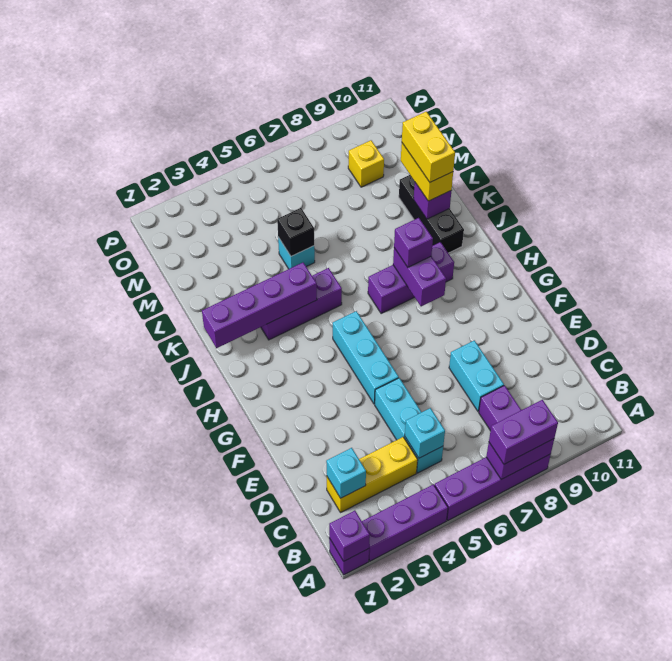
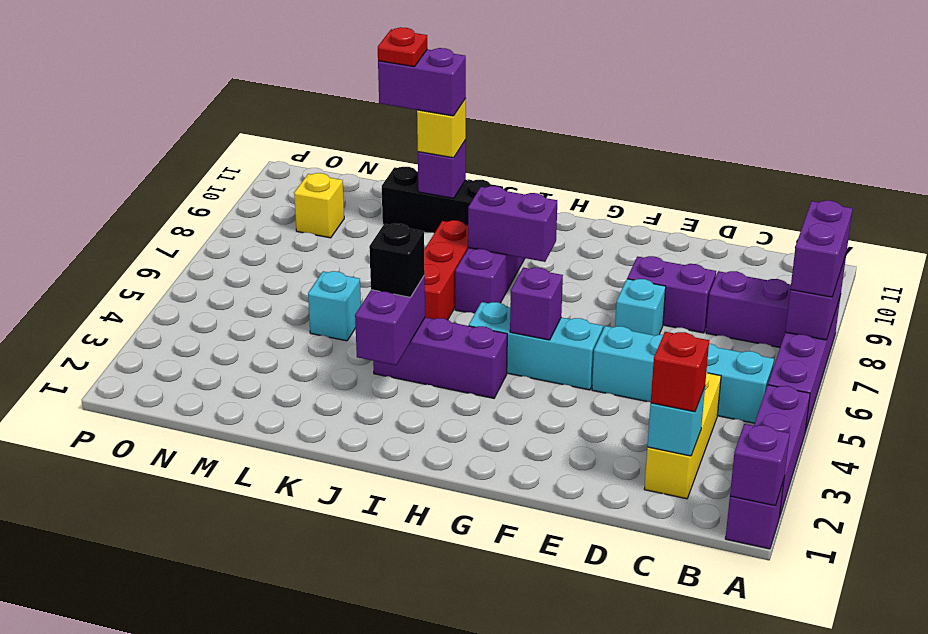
none -> red 1x1 brick [651,332,709,412]
cyan 1x3 brick [375,378,443,473] -> cyan 1x4 brick [592,326,774,423]
cyan 1x1 brick [405,408,445,458] -> cyan 1x1 brick moved to [615,279,666,336]
cyan 1x2 brick [449,340,504,411] -> purple 1x2 brick [627,256,716,333]
purple 1x1 brick [394,218,433,267] -> purple 1x1 brick moved to [510,267,563,340]
purple 1x4 brick [202,263,317,348] -> purple 1x2 brick [355,275,425,365]
purple 1x3 brick [261,268,342,340] -> purple 1x3 brick turned to [373,317,507,398]
none -> red 1x3 brick [424,220,468,320]
yellow 1x2 brick [401,143,453,201] -> yellow 1x1 brick [417,99,466,158]
yellow 1x2 brick [402,112,455,182] -> purple 1x2 brick [378,48,466,116]
black 1x1 brick [277,208,314,256] -> black 1x1 brick moved to [369,223,425,297]
none -> red 1x1 plate [378,27,427,67]

